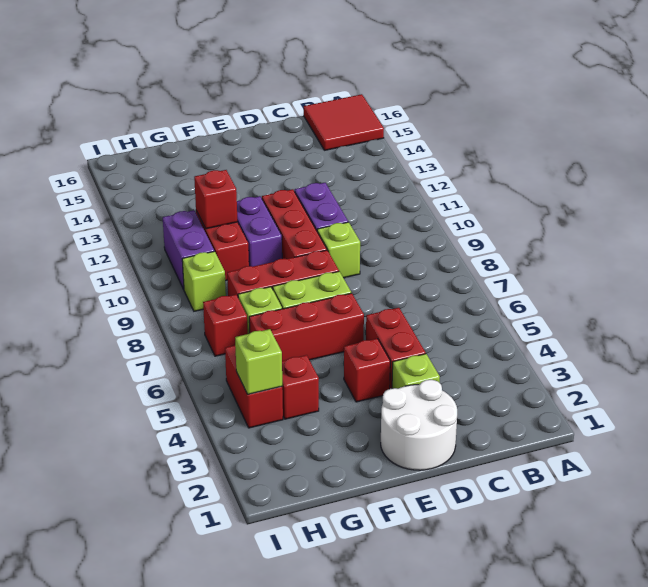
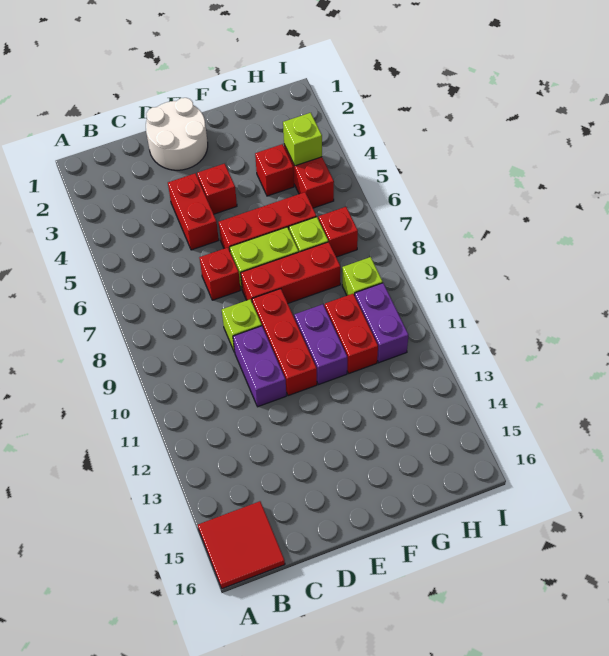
lime 1x1 brick [392,354,440,389] -> none
red 1x1 brick [194,170,238,229] -> red 1x1 brick moved to [199,248,240,300]

